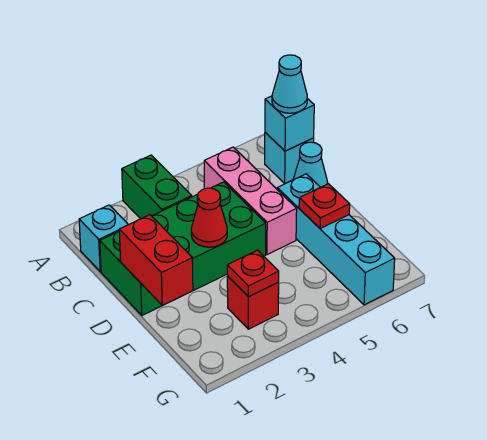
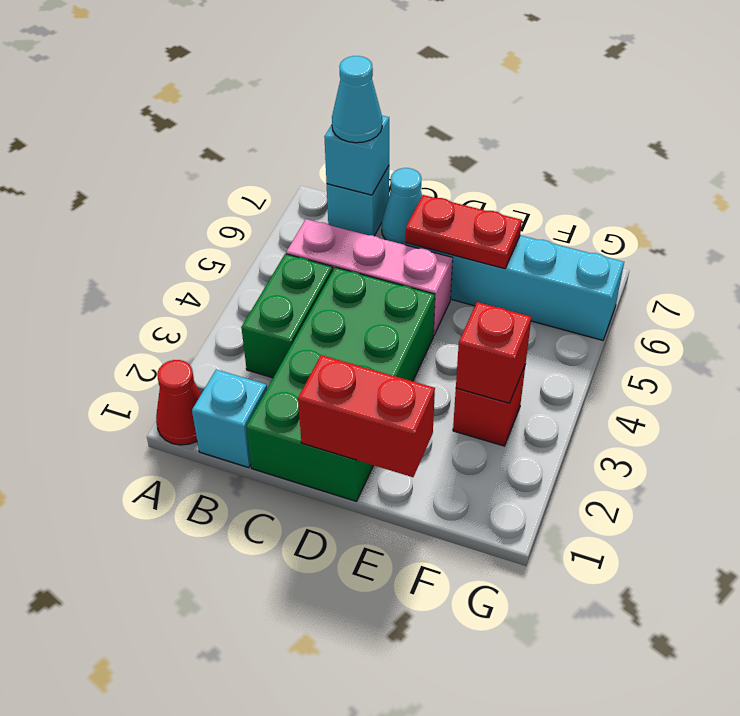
green 1x2 brick [122,155,192,219] -> green 1x2 brick turned to [241,254,333,378]
red 1x1 cone [191,188,227,247] -> red 1x1 cone moved to [156,360,201,445]
red 1x1 plate [299,184,350,229] -> red 1x2 plate [405,195,522,269]
red 1x1 plate [227,250,279,297] -> red 1x1 brick [456,302,531,403]

